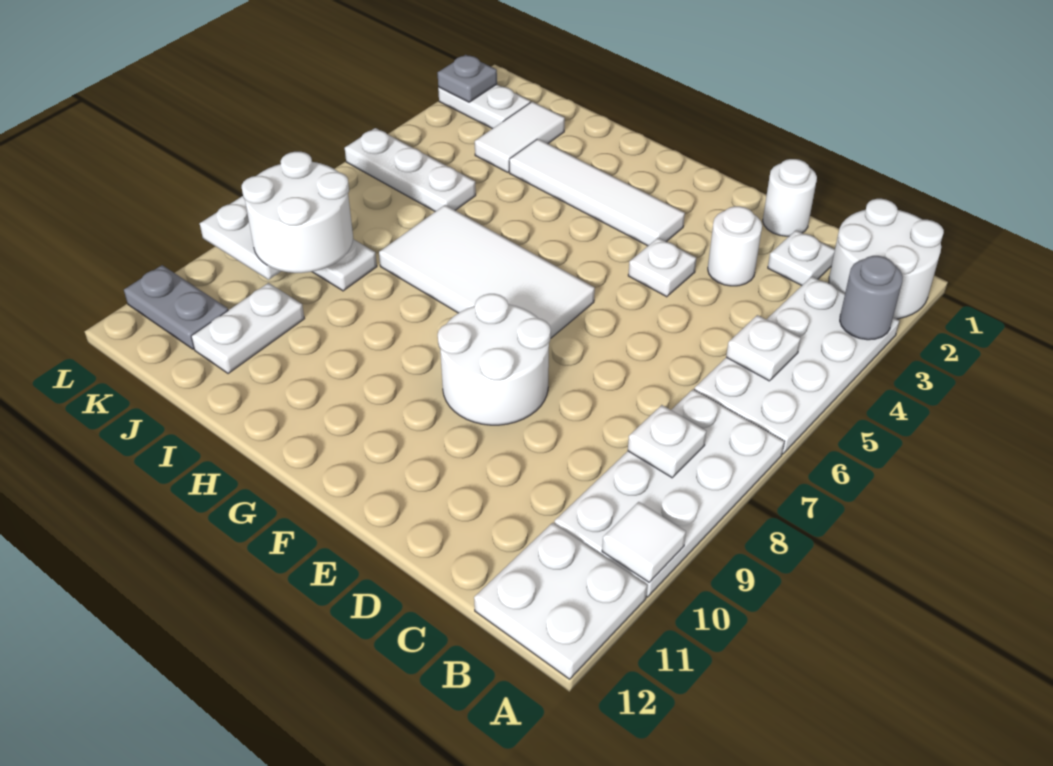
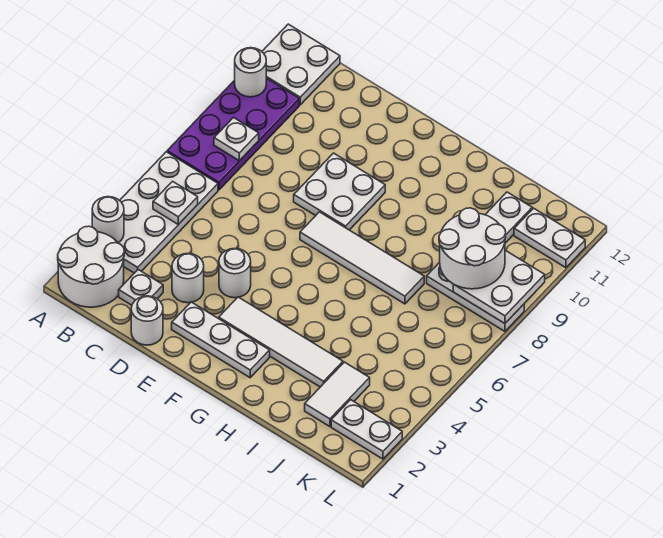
grey 1x1 round brick [840,256,903,340] -> white 1x1 round brick [92,197,124,243]
white 2x4 plate [554,389,784,597] -> purple 2x4 plate [167,78,299,190]
white 1x1 tile [602,502,686,582] -> white 1x1 round brick [235,48,266,97]
white 1x1 plate [628,238,696,297] -> white 1x1 round brick [219,248,251,298]
white 2x2 round brick [438,294,551,425] -> white 2x2 plate [294,153,385,230]
white 2x4 tile [379,205,595,338] -> white 1x4 tile [300,212,424,304]
white 1x3 plate [345,128,476,212] -> white 1x3 plate moved to [172,302,270,378]
grey 1x2 plate [124,265,228,349] -> white 1x2 plate [514,208,585,268]
grey 1x1 plate [438,55,497,102] -> none

